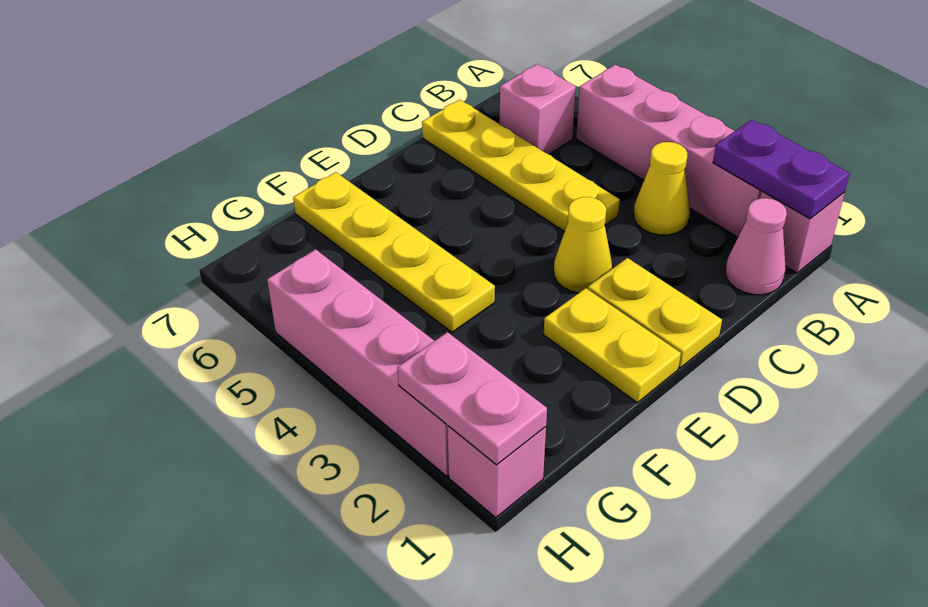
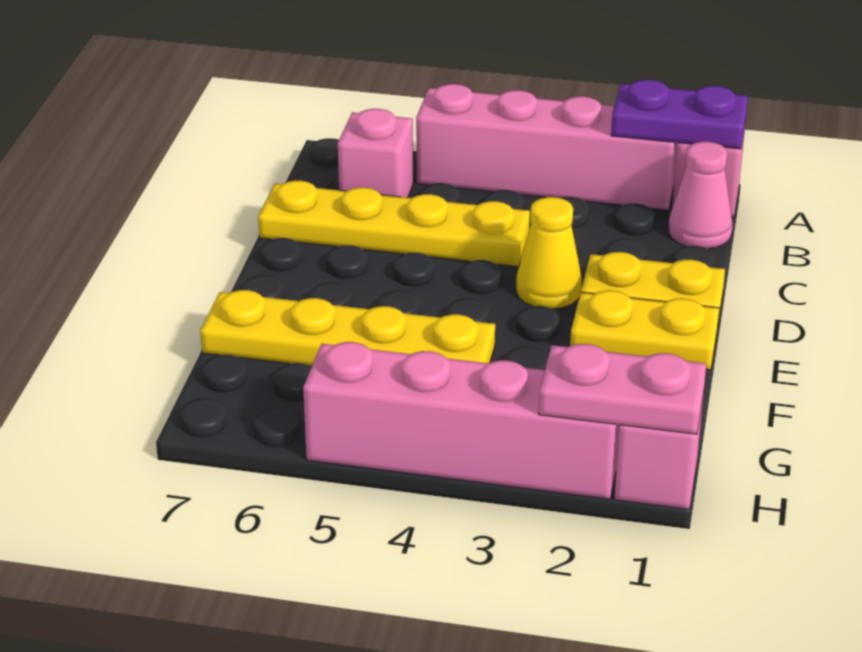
yellow 1x1 cone [633,142,690,235] -> none

